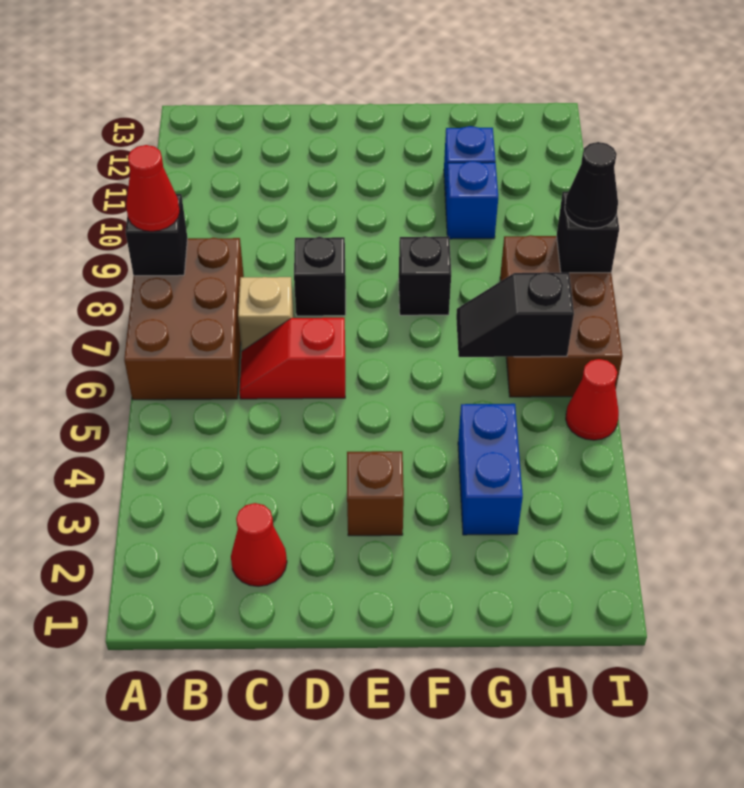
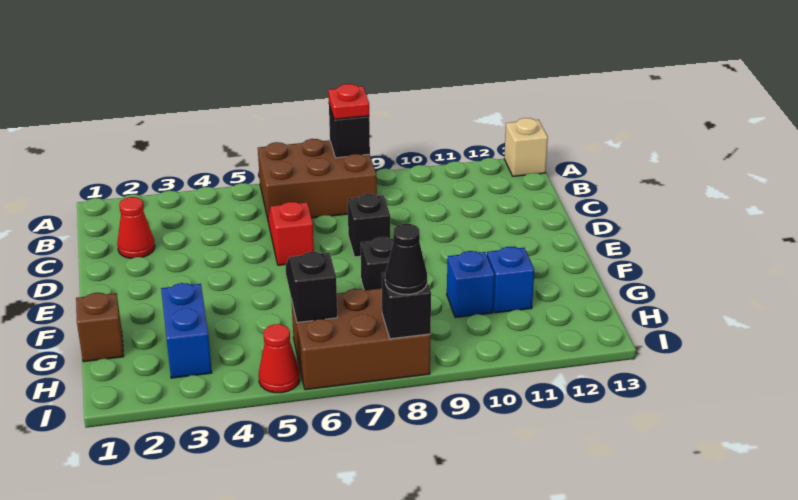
red 1x1 cone [126,145,180,232] -> red 1x1 plate [328,84,369,119]
tan 1x1 brick [238,277,294,351] -> tan 1x1 brick moved to [504,118,548,176]
brown 1x1 brick [347,451,404,536] -> brown 1x1 brick moved to [76,293,124,362]
blue 1x2 brick [458,404,523,535] -> blue 1x2 brick turned to [161,283,212,378]

